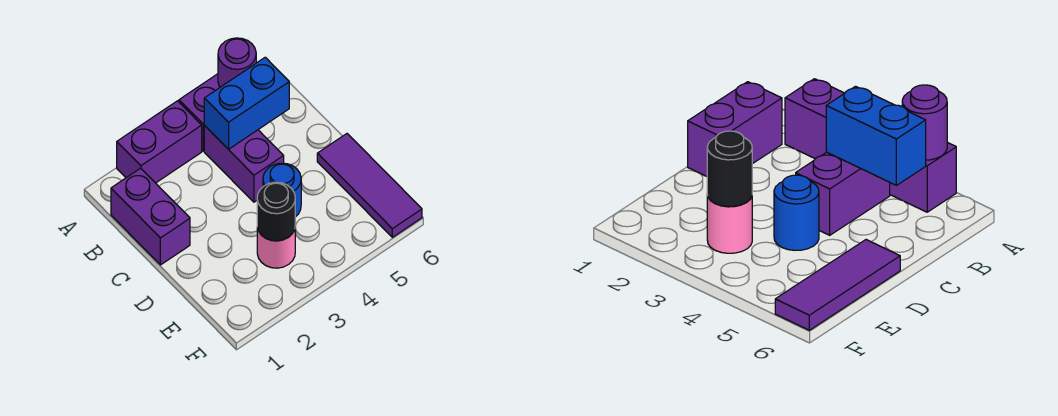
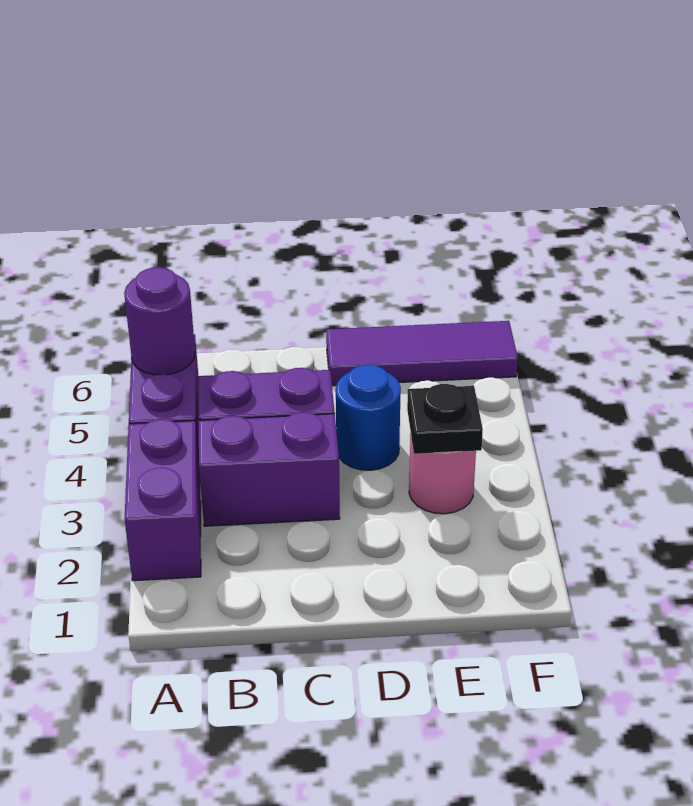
purple 1x2 brick [111,168,190,265] -> purple 1x2 brick moved to [199,412,340,526]
blue 1x2 brick [204,57,289,149] -> none
black 1x1 round brick [257,182,295,241] -> black 1x1 plate [407,384,483,454]

